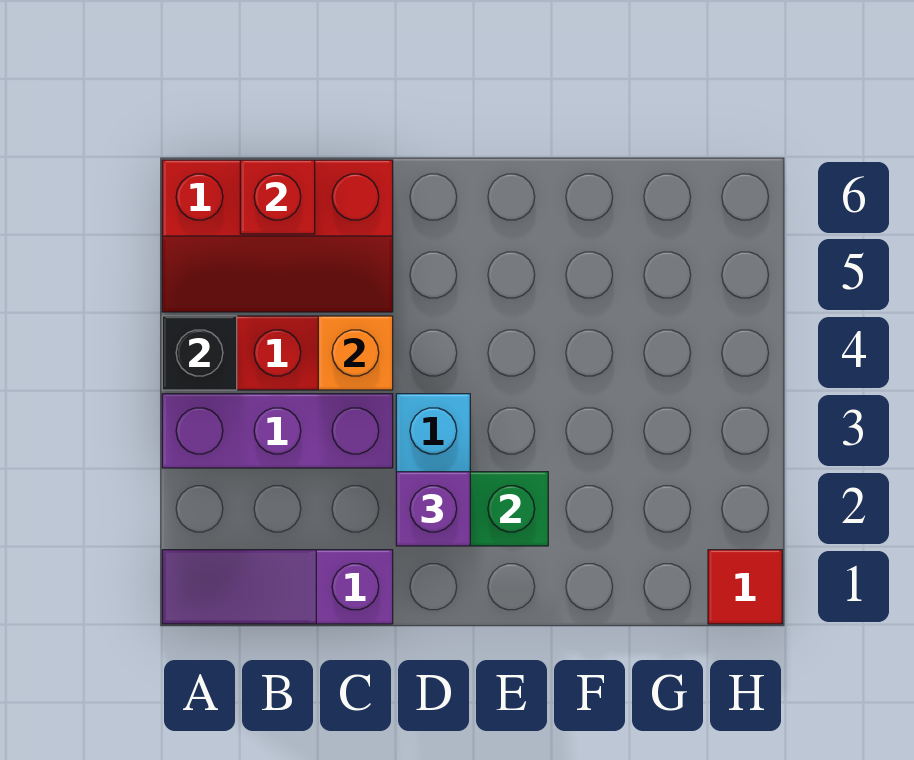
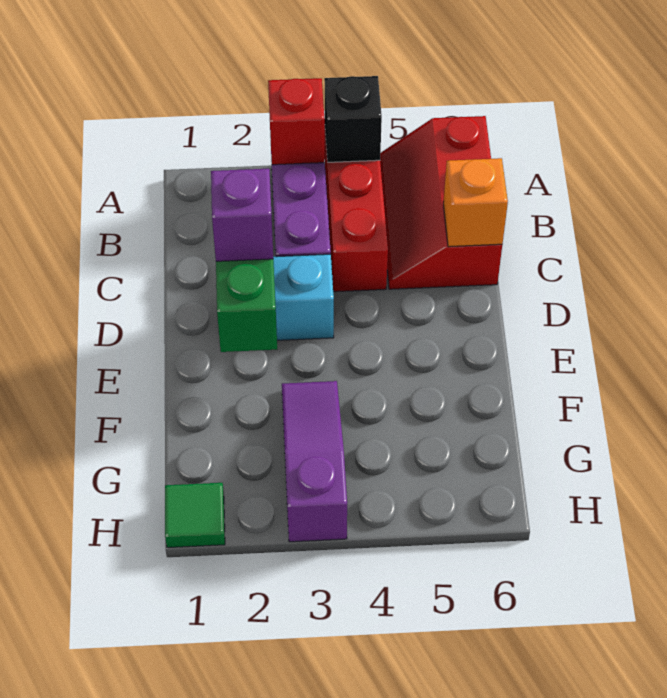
purple 1x3 slope [162,550,393,624] -> purple 1x3 slope moved to [282,381,347,542]
red 1x1 brick [240,160,315,234] -> red 1x1 brick moved to [268,78,325,165]
orange 1x1 brick [318,316,393,390] -> orange 1x1 brick moved to [443,158,508,247]
red 1x1 tile [708,550,782,624] -> green 1x1 tile [165,483,225,548]

